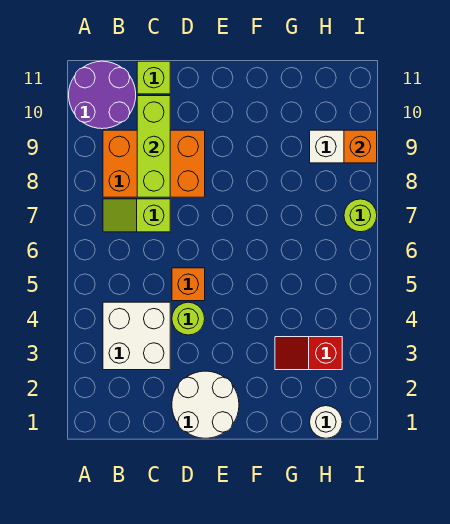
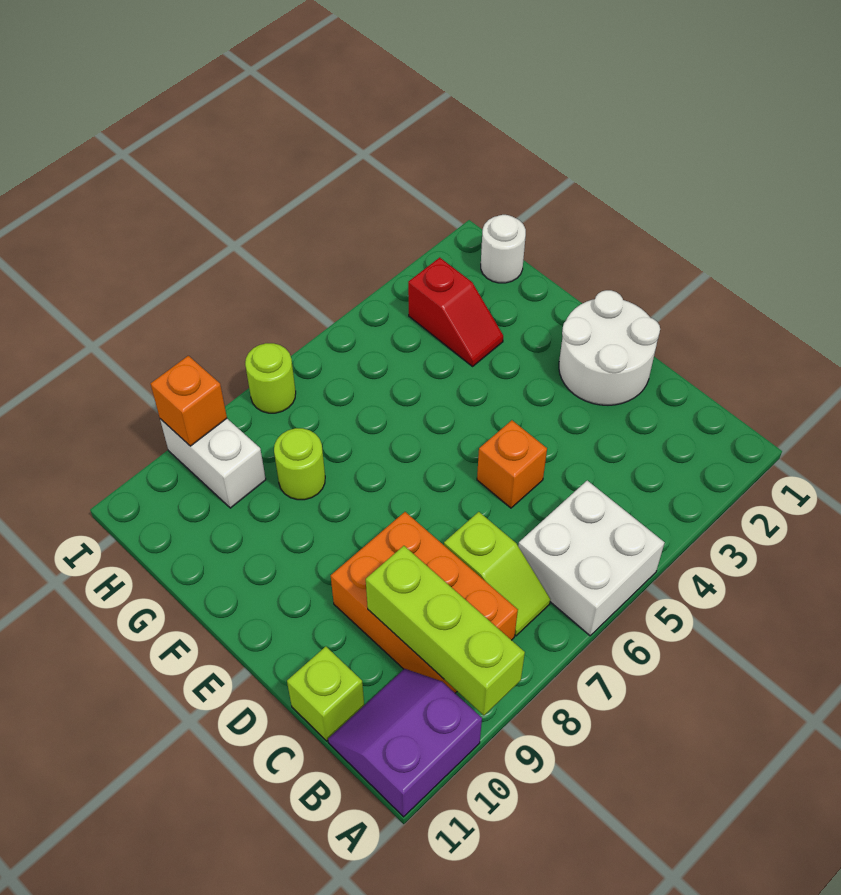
purple 2x2 round brick [69,61,136,129] -> purple 2x2 slope [328,669,482,817]
white 2x2 brick [103,302,170,370] -> white 2x2 brick moved to [518,481,665,636]
lime 1x3 brick [137,96,170,197] -> lime 1x3 brick turned to [366,546,525,715]
lime 1x1 round brick [172,302,205,335] -> lime 1x1 round brick moved to [274,428,325,500]

